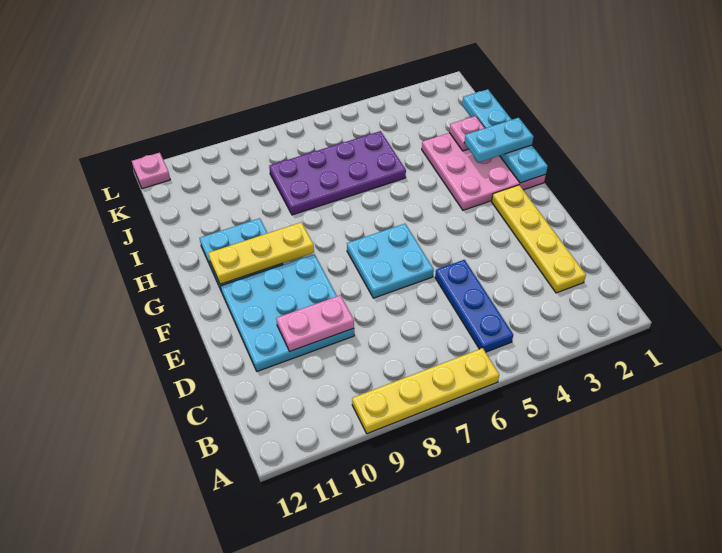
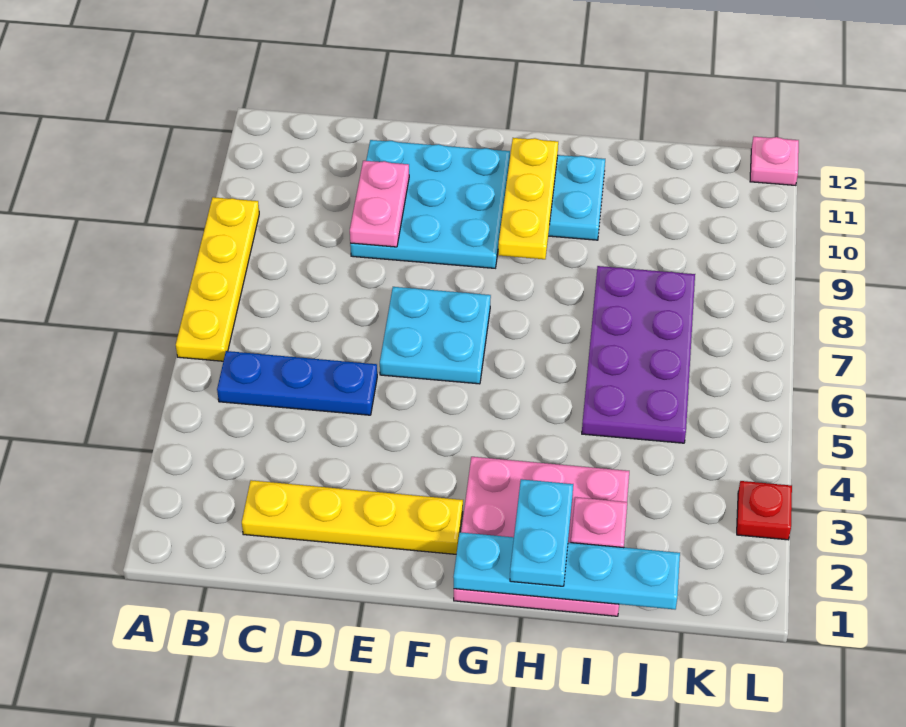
none -> red 1x1 plate [737,481,792,540]

